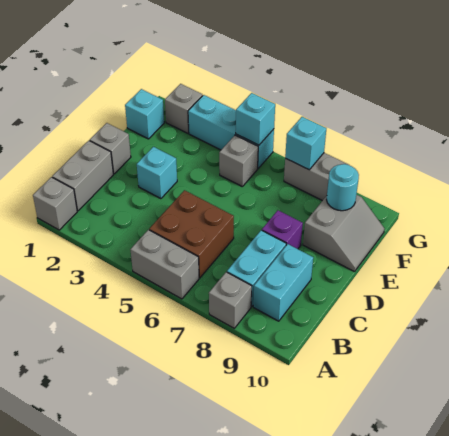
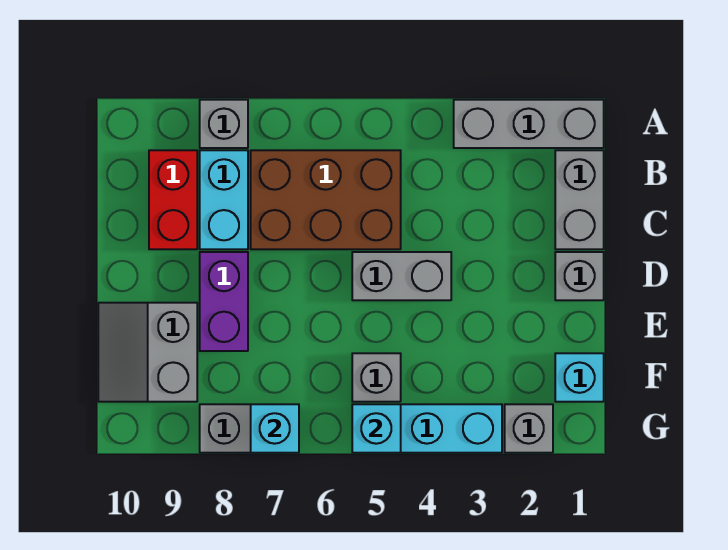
grey 1x1 brick [33,177,77,230] -> grey 1x3 brick [454,100,604,148]
grey 1x2 brick [130,230,199,299] -> grey 1x2 brick moved to [352,252,451,300]
brown 2x2 brick [149,190,234,278] -> brown 2x3 brick [251,150,401,249]
cyan 1x2 brick [253,244,313,321] -> red 1x2 brick [149,150,197,249]
cyan 1x1 brick [137,147,177,199] -> none
purple 1x1 brick [262,210,303,249] -> purple 1x2 brick [200,252,248,351]
cyan 1x1 round brick [327,164,359,211] -> none

